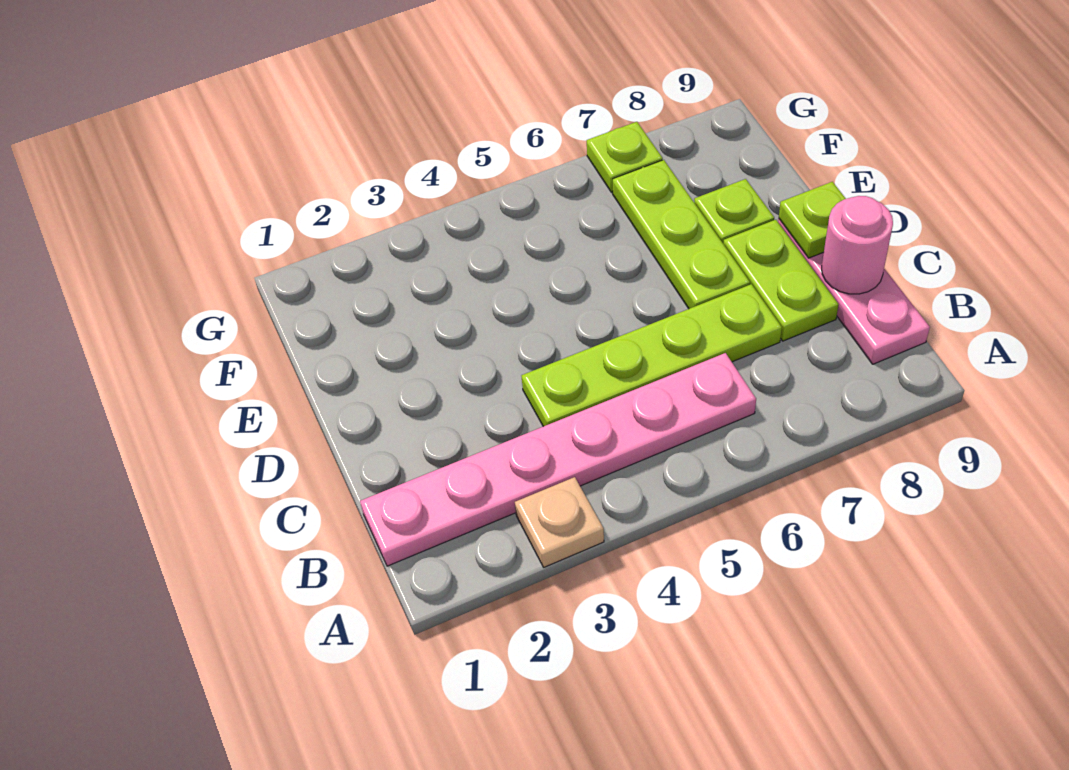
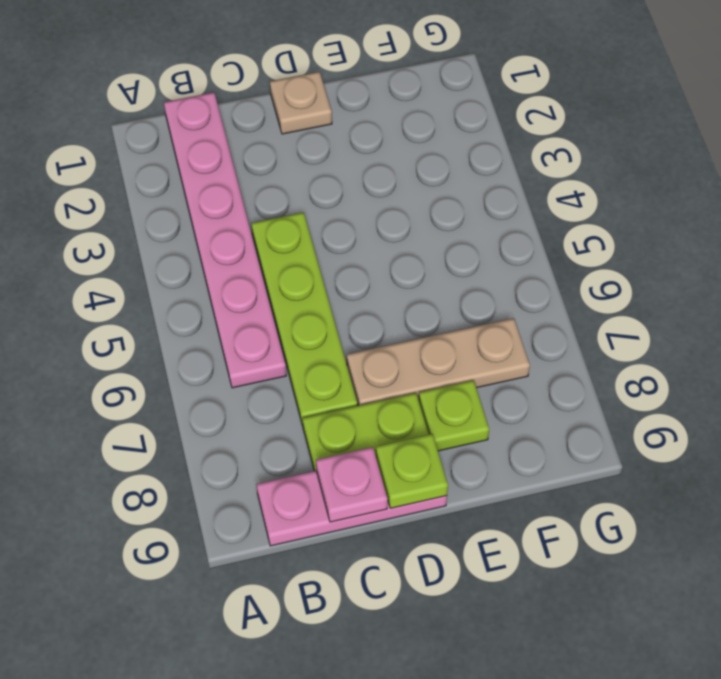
tan 1x1 plate [515,477,604,567] -> tan 1x1 plate moved to [270,72,332,134]
pink 1x1 round brick [822,196,893,294] -> pink 1x1 plate [316,447,388,522]
lime 1x3 plate [613,160,750,309] -> tan 1x3 plate [347,318,530,406]
lime 1x1 plate [587,122,663,192] -> none

